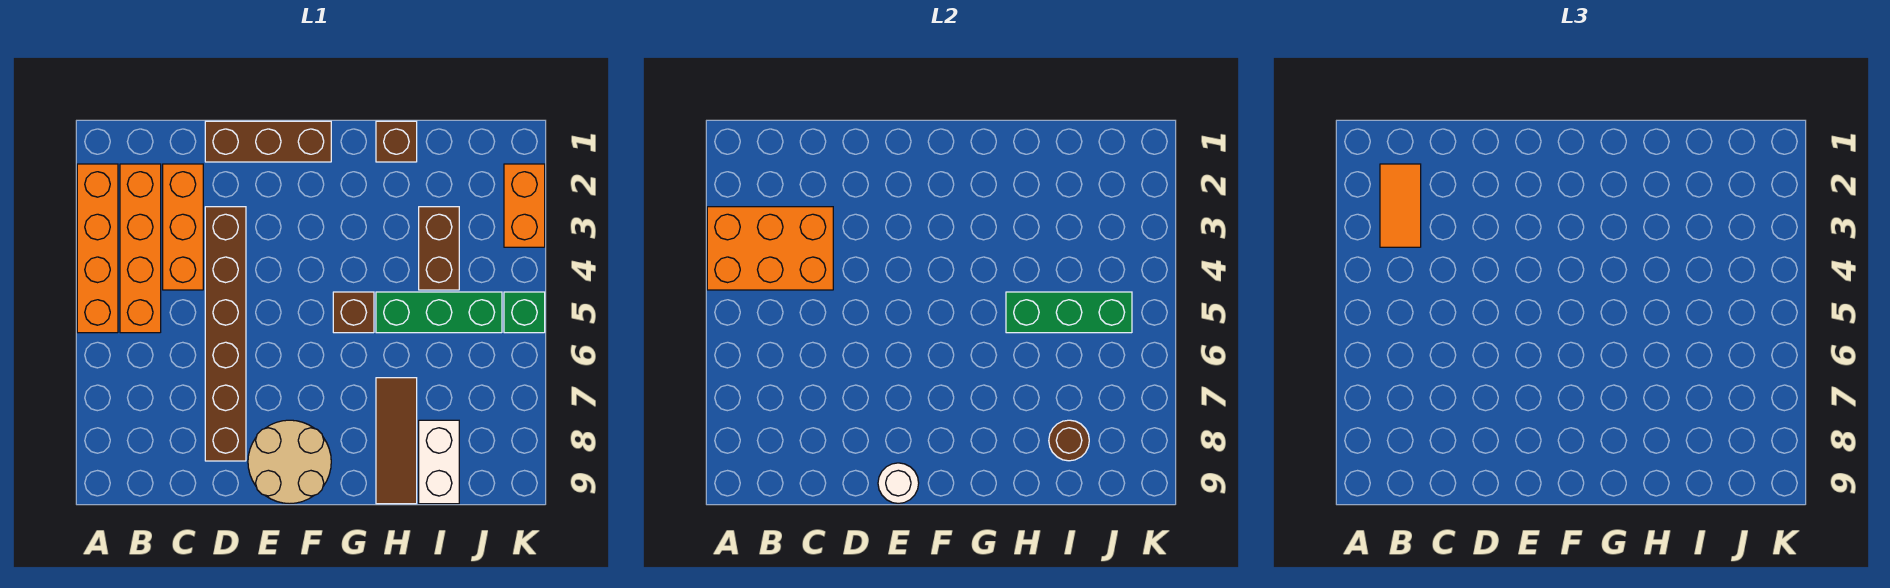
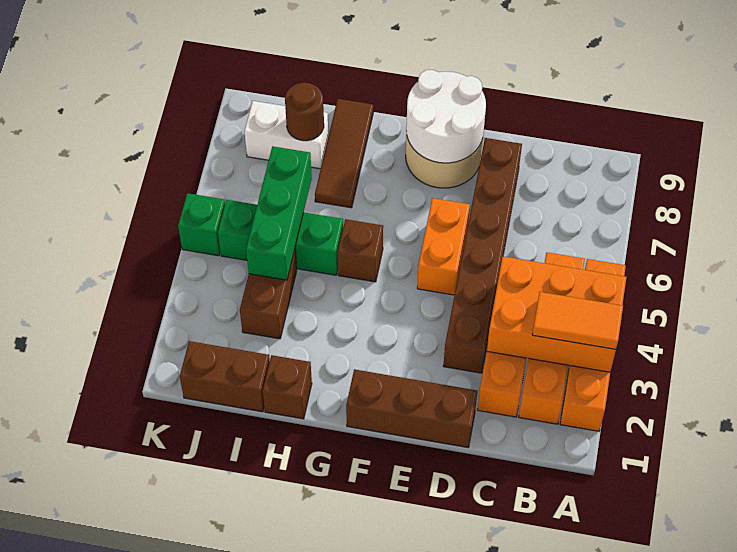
orange 1x2 tile [1380,164,1421,247] -> orange 1x2 tile turned to [532,292,623,349]
white 1x1 round brick [878,463,919,504] -> white 2x2 round brick [406,70,486,163]
green 1x3 brick [1006,292,1132,333] -> green 1x3 brick turned to [246,146,312,280]
none -> brown 1x2 brick [180,341,270,412]
white 1x2 brick [419,420,459,504] -> white 1x2 brick turned to [245,101,328,169]
orange 1x2 brick [504,164,545,247] -> orange 1x2 brick moved to [417,198,470,295]

